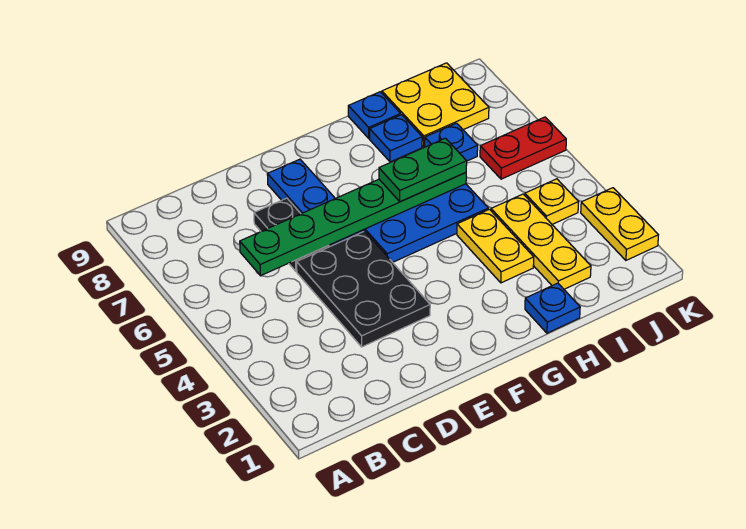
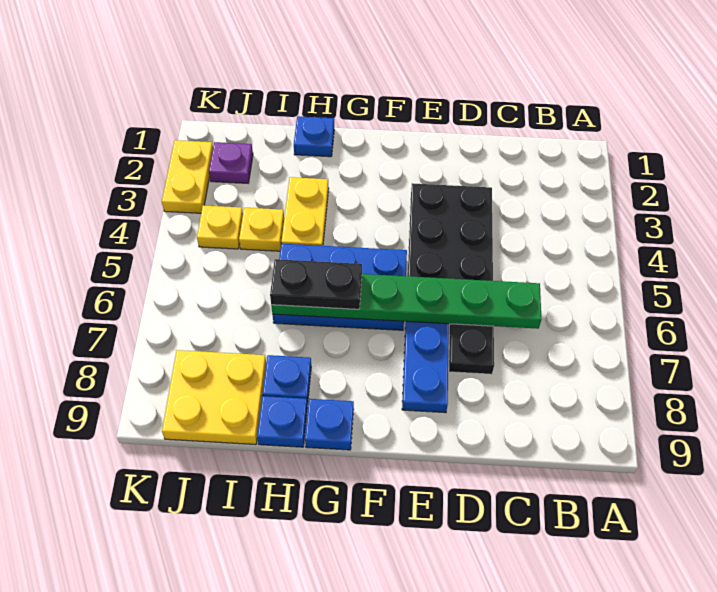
green 1x2 plate [379,138,467,202] -> black 1x2 plate [270,259,362,309]
yellow 1x3 plate [491,194,591,289] -> yellow 1x1 plate [239,208,284,251]
blue 1x1 plate [425,123,478,161] -> blue 1x1 plate moved to [305,399,354,450]
none -> purple 1x1 plate [209,142,253,183]
red 1x2 plate [480,117,566,179] -> none

